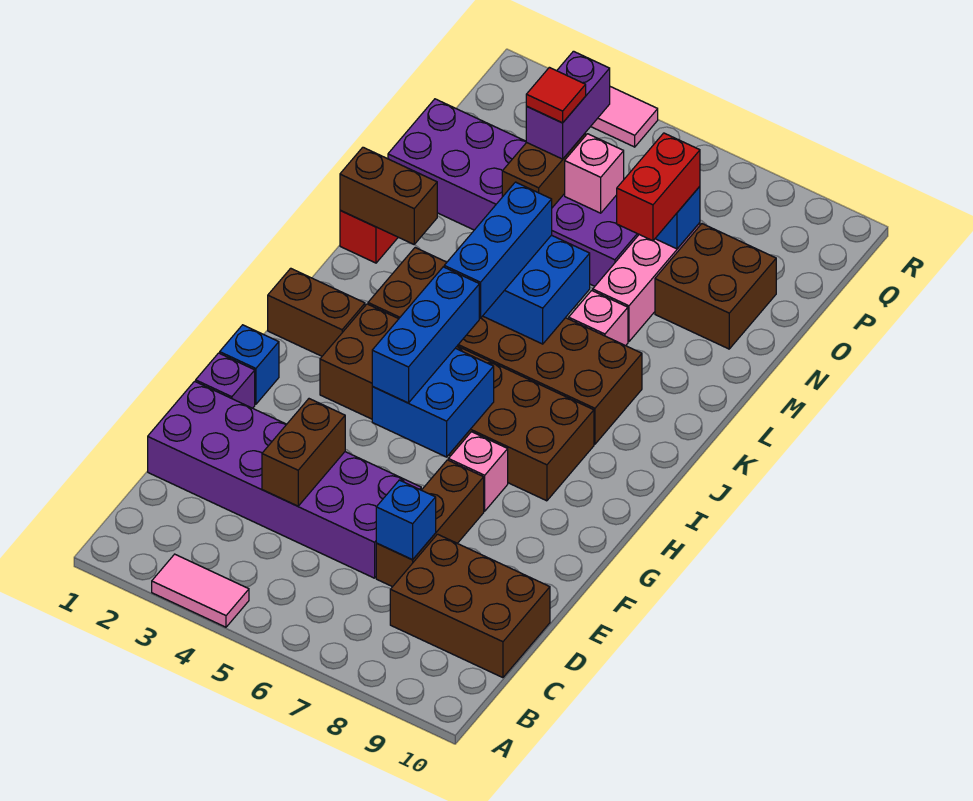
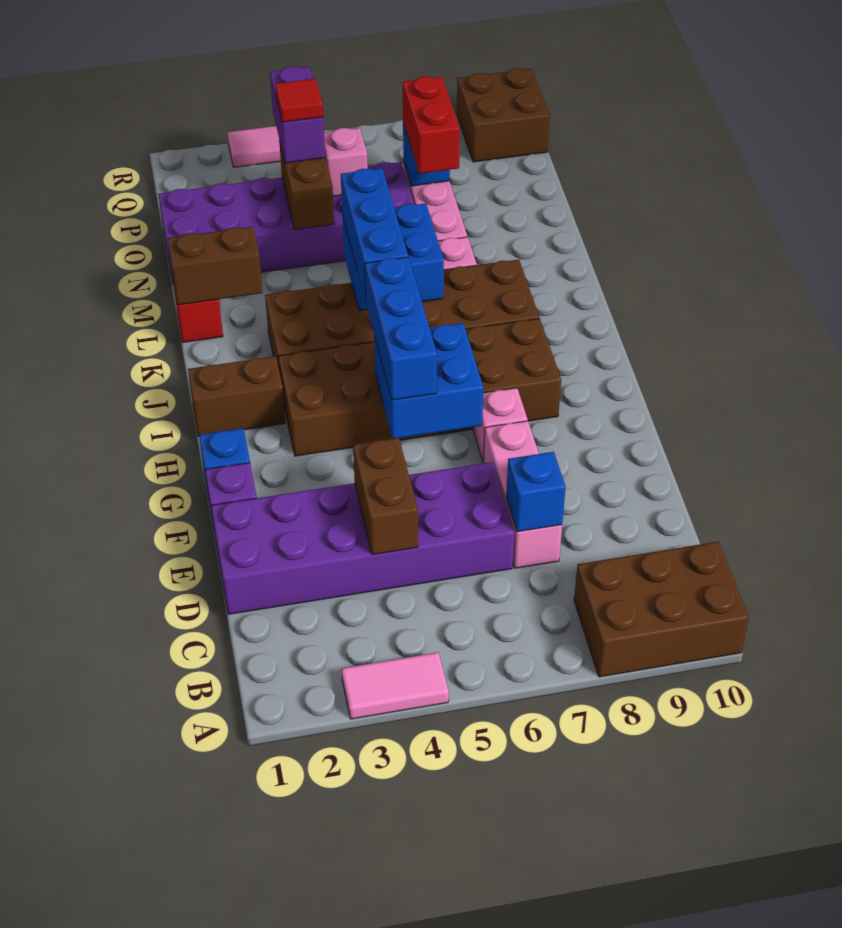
brown 2x3 brick [390,534,550,678] -> brown 2x3 brick moved to [574,541,749,677]
brown 1x3 brick [376,460,484,587] -> pink 1x3 brick [483,421,562,568]
brown 2x2 brick [655,224,776,349] -> brown 2x2 brick moved to [457,68,550,162]

